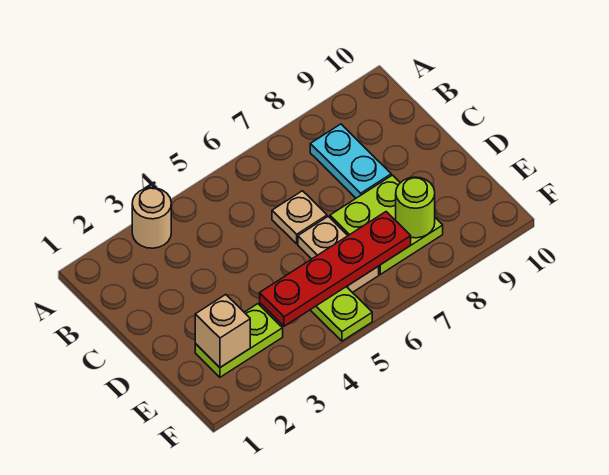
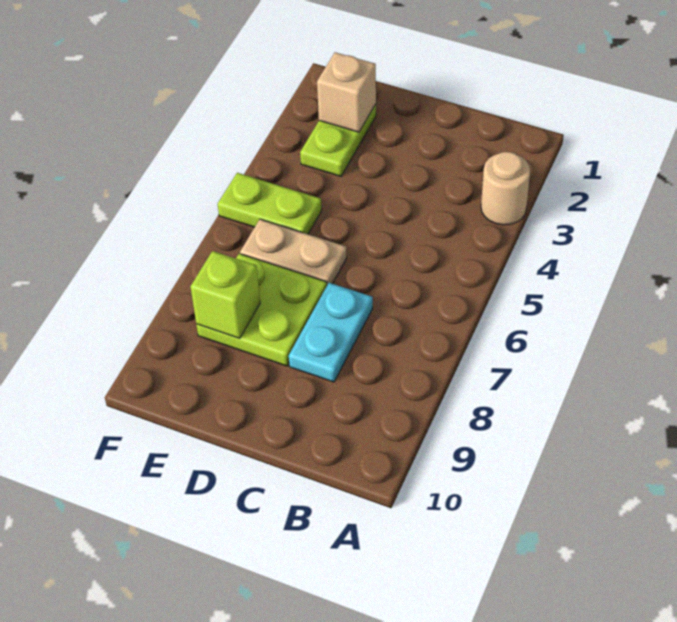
cyan 1x2 plate [310,124,391,198] -> cyan 1x2 plate turned to [289,283,373,382]
tan 1x1 plate [272,191,327,244] -> none
red 1x4 plate [260,212,411,326] -> none
lime 1x1 round brick [396,177,435,238] -> lime 1x1 brick [191,251,260,338]

